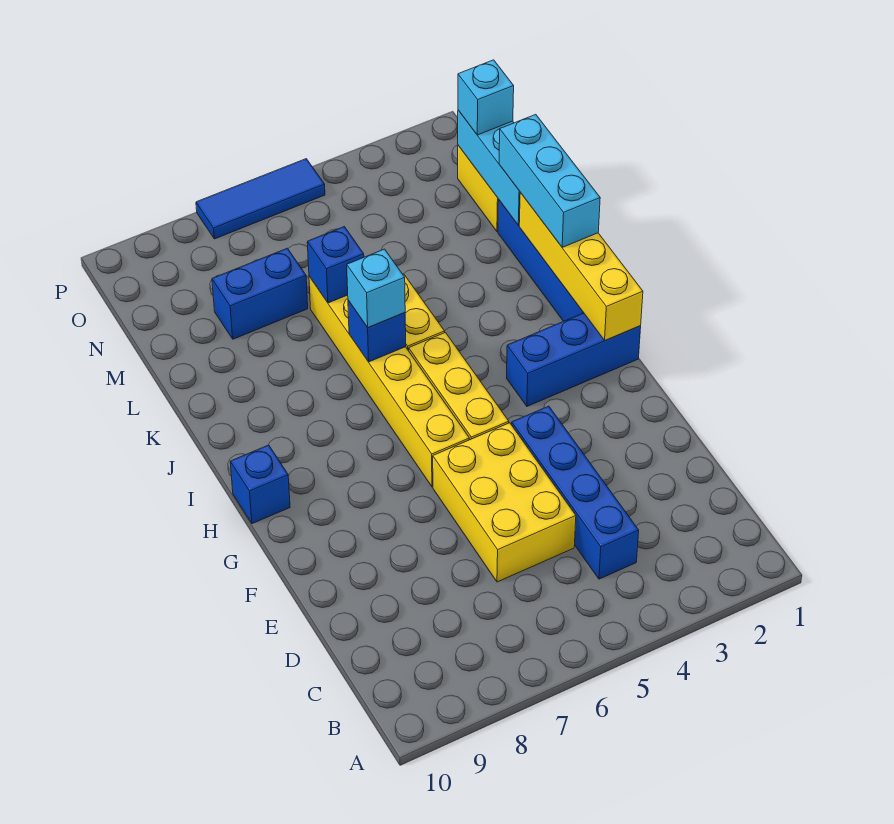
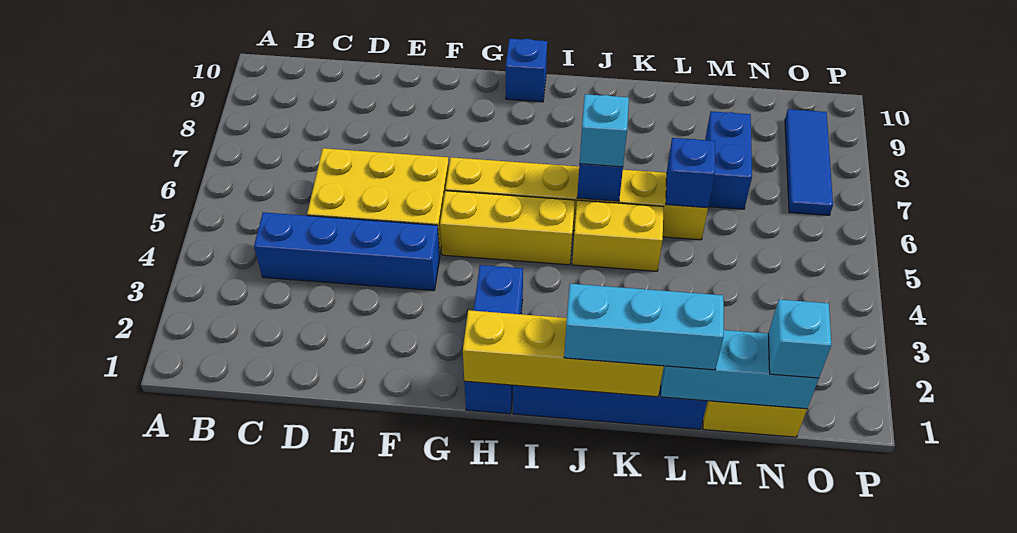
blue 1x3 tile [196,159,325,239] -> blue 1x3 tile moved to [785,109,833,215]

